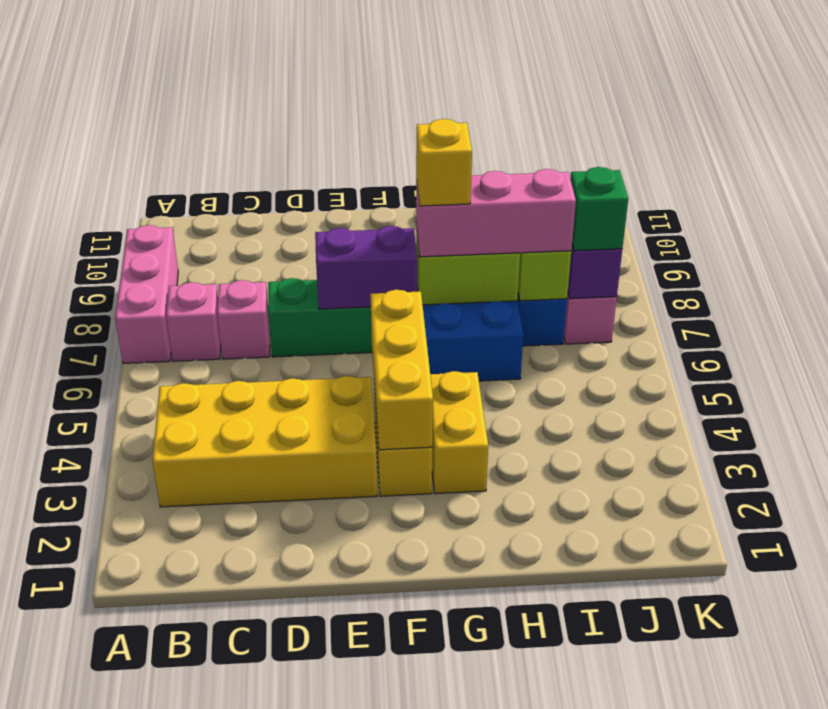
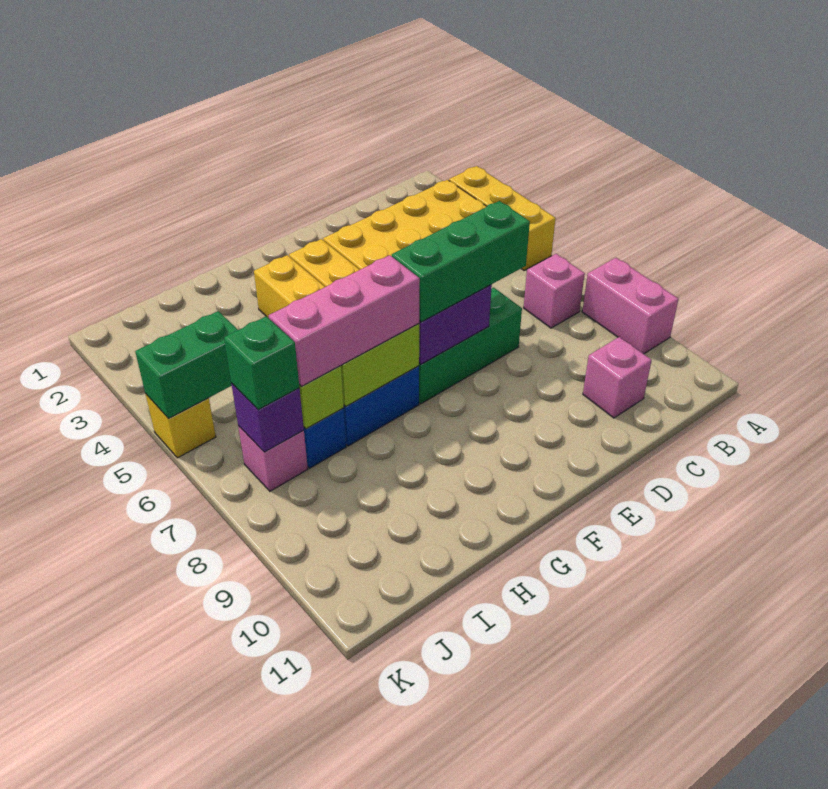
pink 1x3 brick [115,225,178,363] -> pink 1x2 brick [582,258,678,354]
pink 1x1 brick [217,280,270,359] -> pink 1x1 brick moved to [583,337,652,418]
none -> green 1x3 brick [392,201,530,322]
yellow 1x3 brick [370,290,433,450] -> yellow 1x3 brick moved to [449,166,555,270]
yellow 1x1 brick [416,119,472,206] -> yellow 1x1 brick moved to [146,395,216,458]
none -> green 1x2 brick [135,311,238,418]

